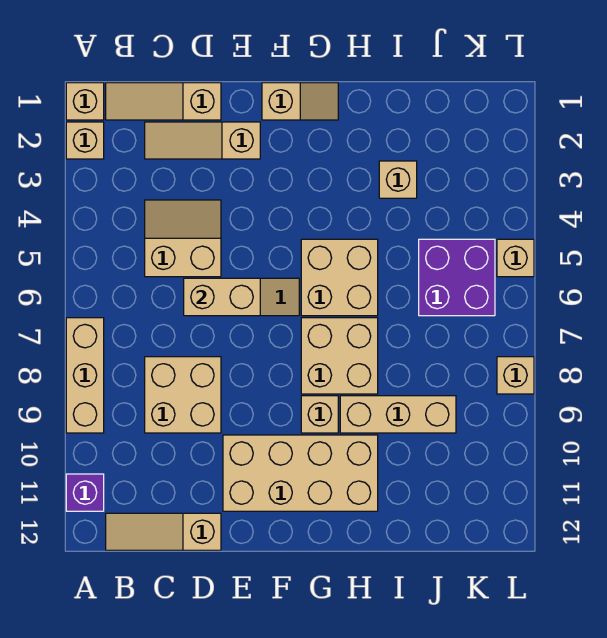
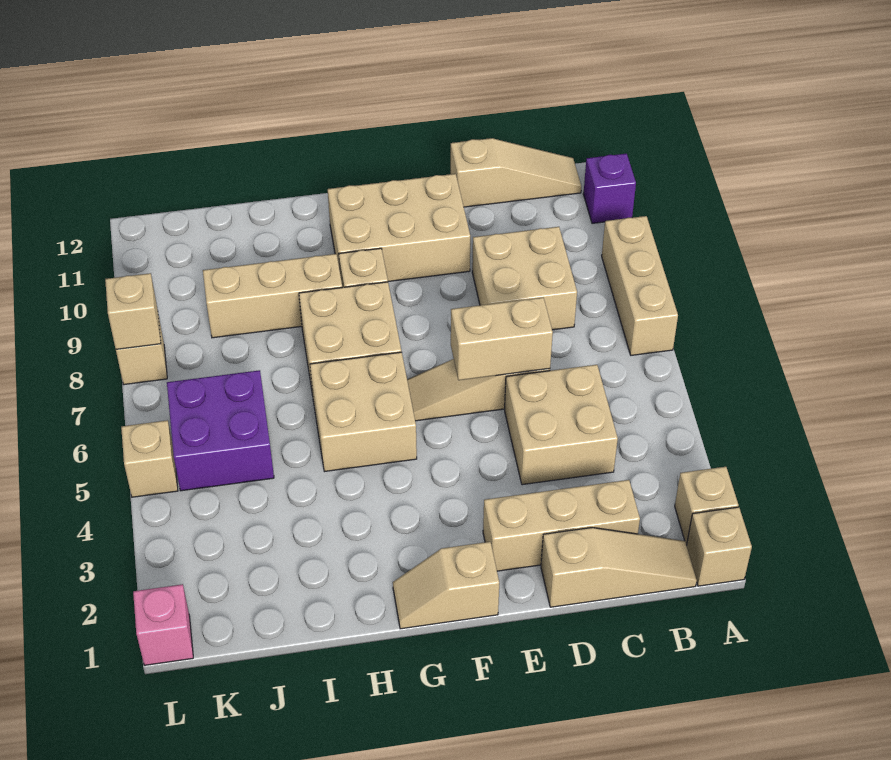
tan 1x3 slope [145,122,260,159] -> tan 1x3 brick [483,480,640,571]
tan 2x2 slope [145,200,221,277] -> tan 2x2 brick [505,365,618,485]
tan 2x4 brick [223,435,378,511] -> tan 2x3 brick [328,174,470,282]
tan 1x1 brick [379,161,417,198] -> tan 1x1 brick moved to [105,273,161,349]
none -> pink 1x1 brick [133,584,193,665]

